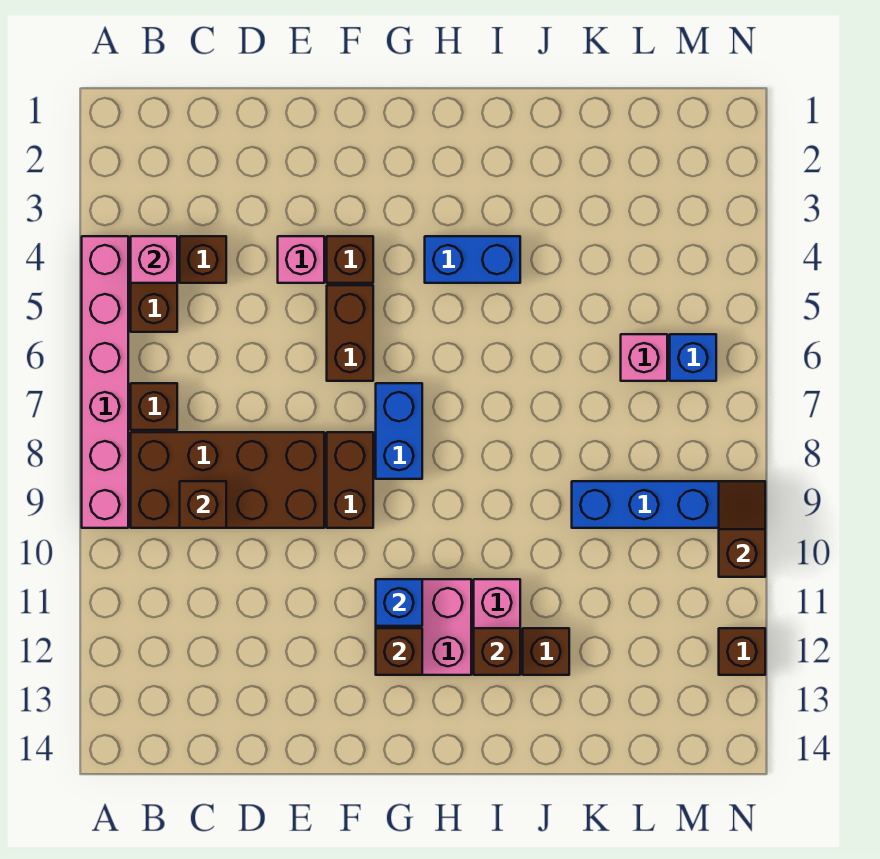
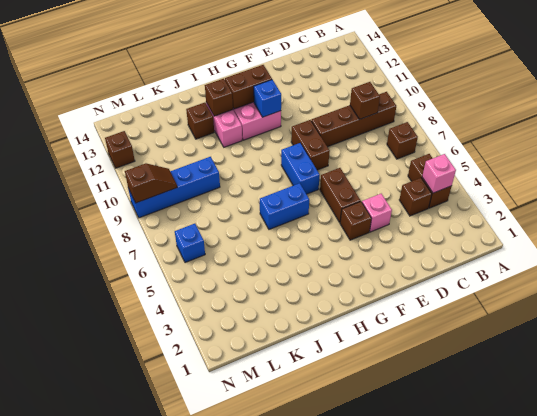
pink 1x6 brick [82,236,128,528] -> none
brown 2x4 brick [131,432,324,528] -> brown 1x4 brick [311,92,396,147]
brown 1x1 brick [376,628,422,675] -> brown 1x2 brick [225,65,272,109]
blue 1x2 brick [425,236,520,283] -> blue 1x2 brick moved to [260,183,309,229]
pink 1x1 brick [621,334,667,381] -> none
brown 1x2 slope [719,481,765,577] -> brown 1x2 slope turned to [125,163,177,203]

